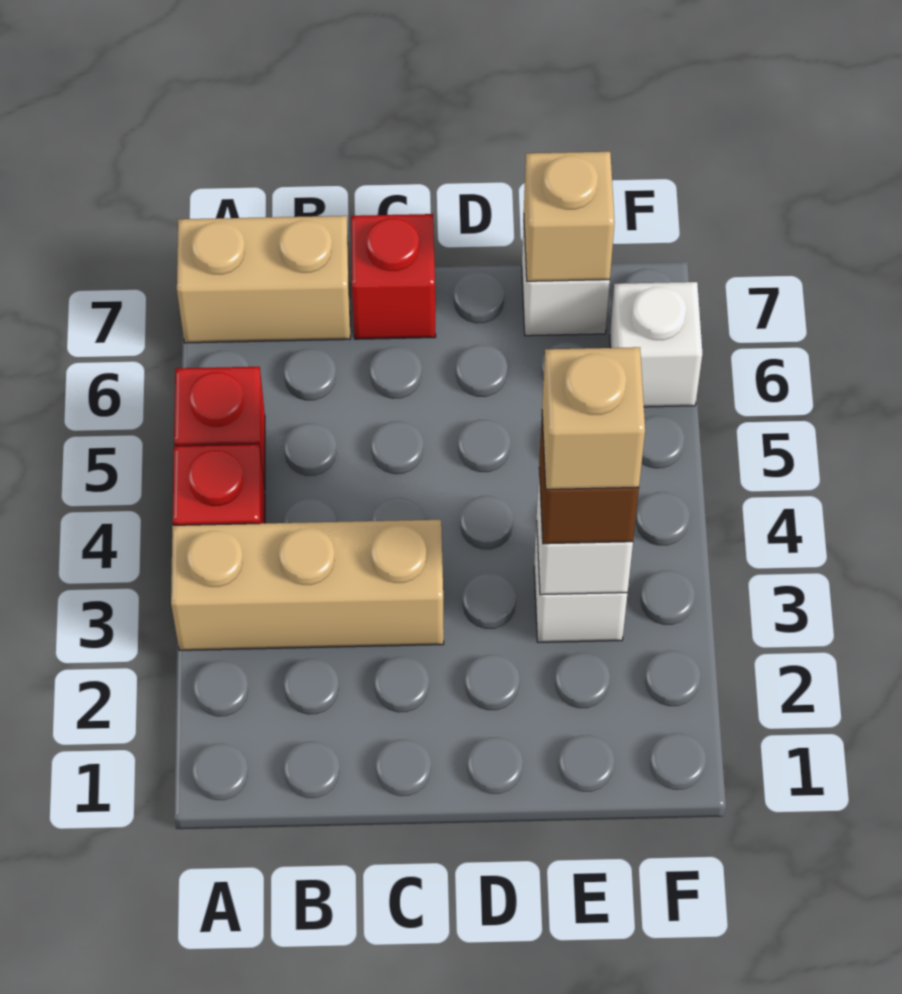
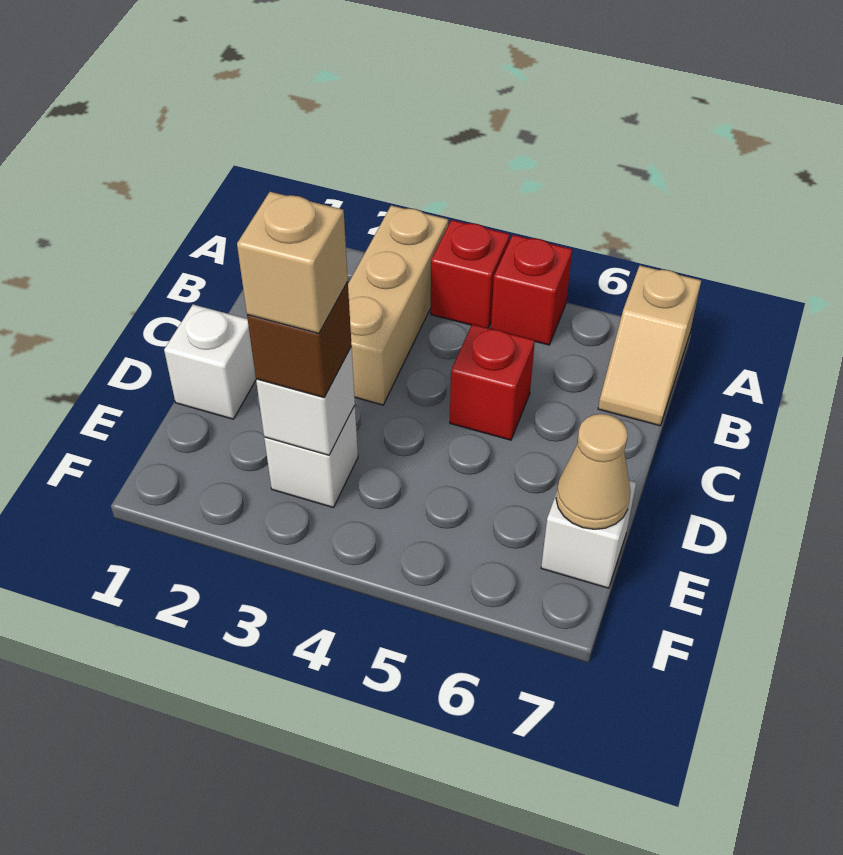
tan 1x2 brick [177,216,350,343] -> tan 1x2 slope [598,266,701,426]
red 1x1 brick [351,214,436,339] -> red 1x1 brick moved to [450,324,535,440]
tan 1x1 brick [524,152,615,281] -> tan 1x1 cone [556,414,631,529]
white 1x1 brick [610,282,702,407] -> white 1x1 brick moved to [164,305,256,419]

